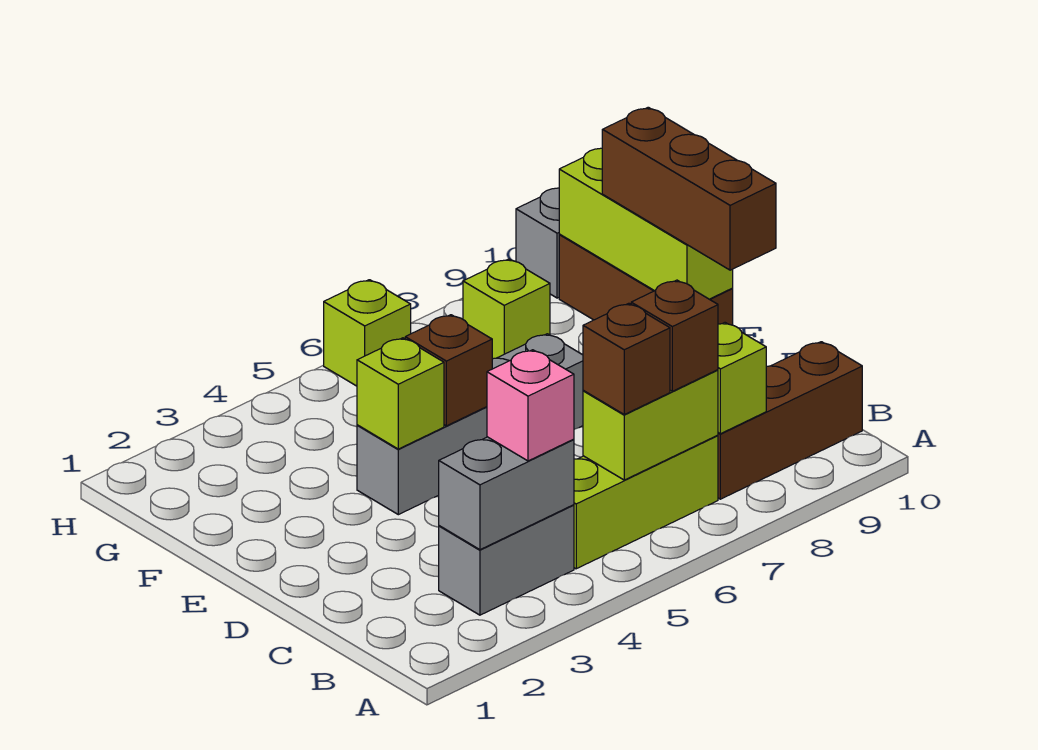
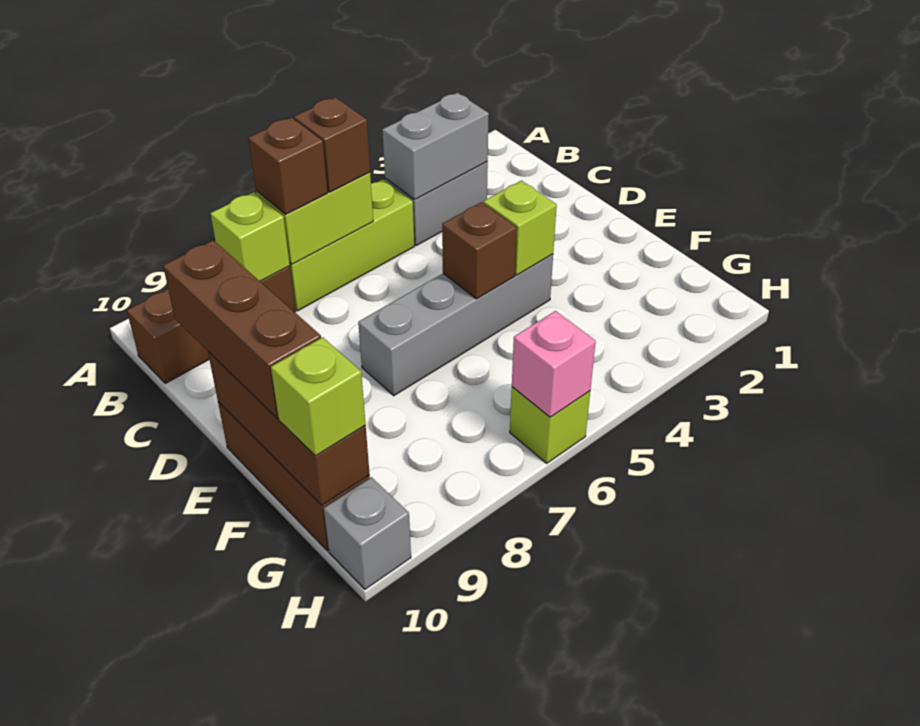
pink 1x1 brick [487,350,574,461] -> pink 1x1 brick moved to [512,311,596,417]
lime 1x3 brick [559,148,733,299] -> brown 1x3 brick [208,352,370,505]
lime 1x1 brick [463,259,550,359] -> lime 1x1 brick moved to [271,337,366,456]

